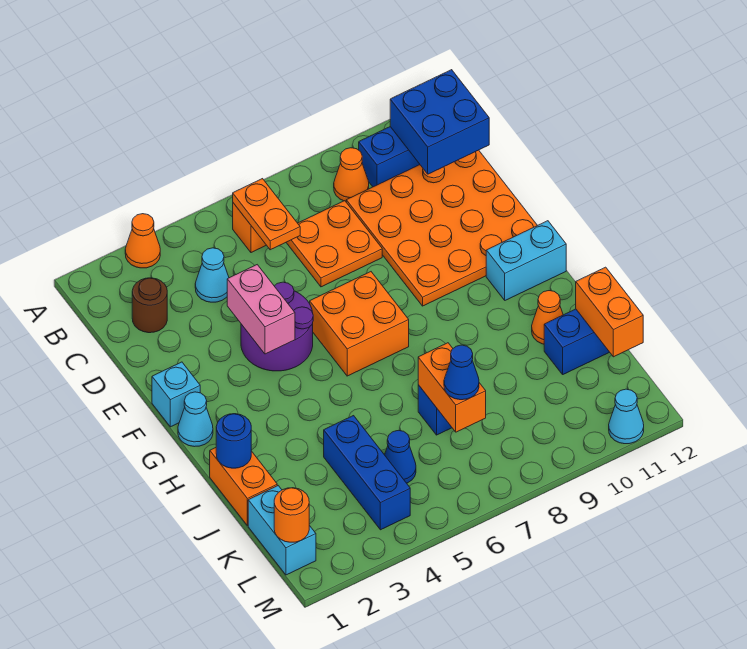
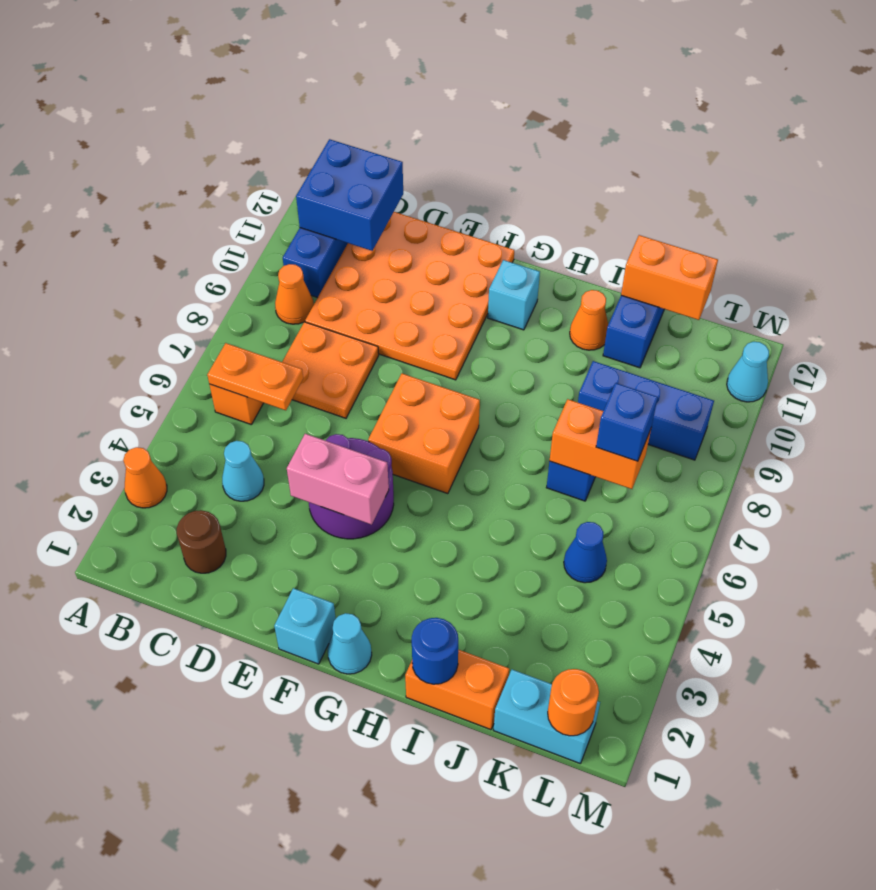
cyan 1x2 brick [486,221,566,300] -> cyan 1x1 brick [488,260,540,330]
blue 1x3 brick [324,416,410,530] -> blue 1x3 brick moved to [578,361,714,460]
blue 1x1 cone [444,345,479,400] -> blue 1x1 brick [596,383,658,461]

